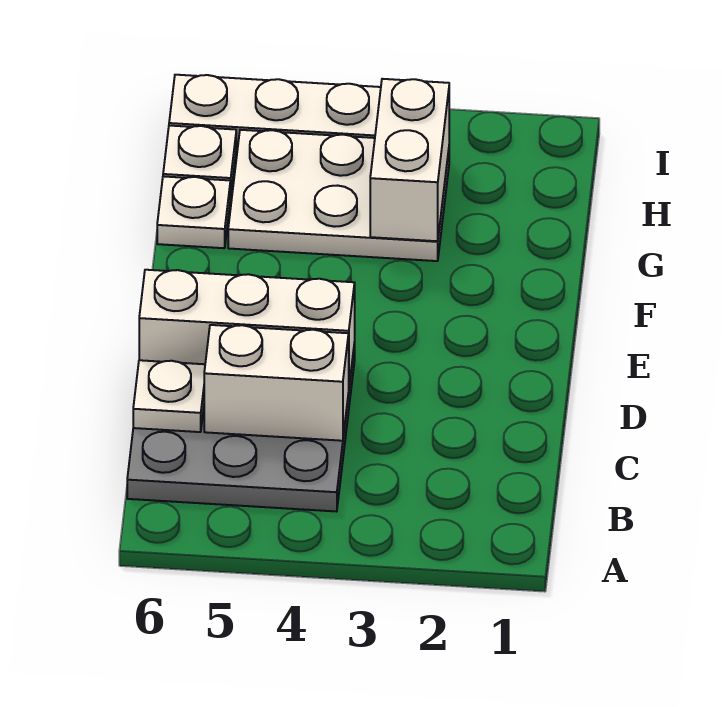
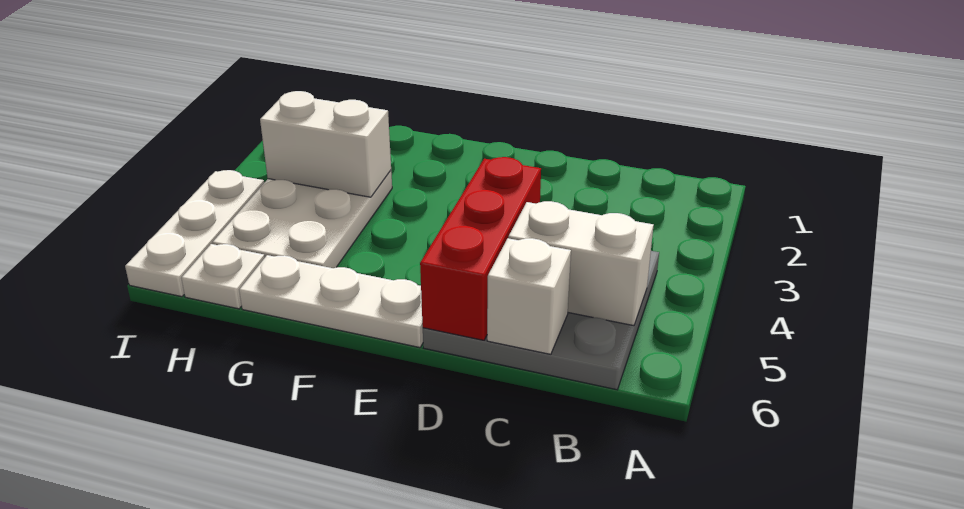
white 1x2 brick [204,325,349,441] -> white 1x2 brick turned to [508,201,654,326]
white 1x1 plate [133,360,205,432] -> white 1x1 brick [487,238,571,354]
white 1x3 brick [139,270,355,384] -> red 1x3 brick [420,157,541,340]
white 1x1 plate [157,176,230,248] -> white 1x3 plate [239,255,423,348]

